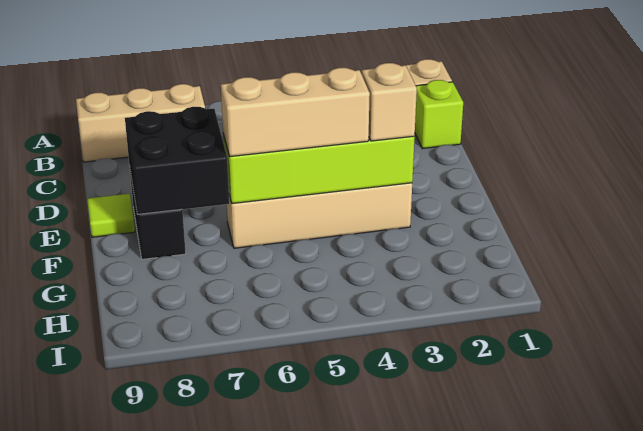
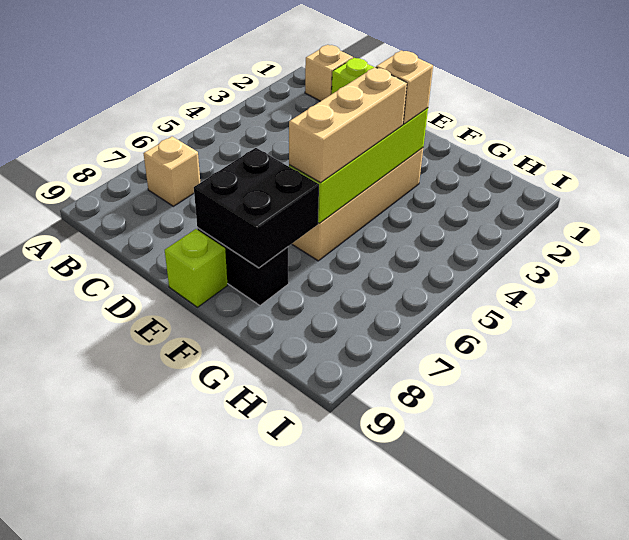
tan 1x3 brick [76,84,205,162] -> tan 1x1 brick [143,137,200,206]
lime 1x1 tile [87,194,135,237] -> lime 1x1 brick [165,229,228,307]

